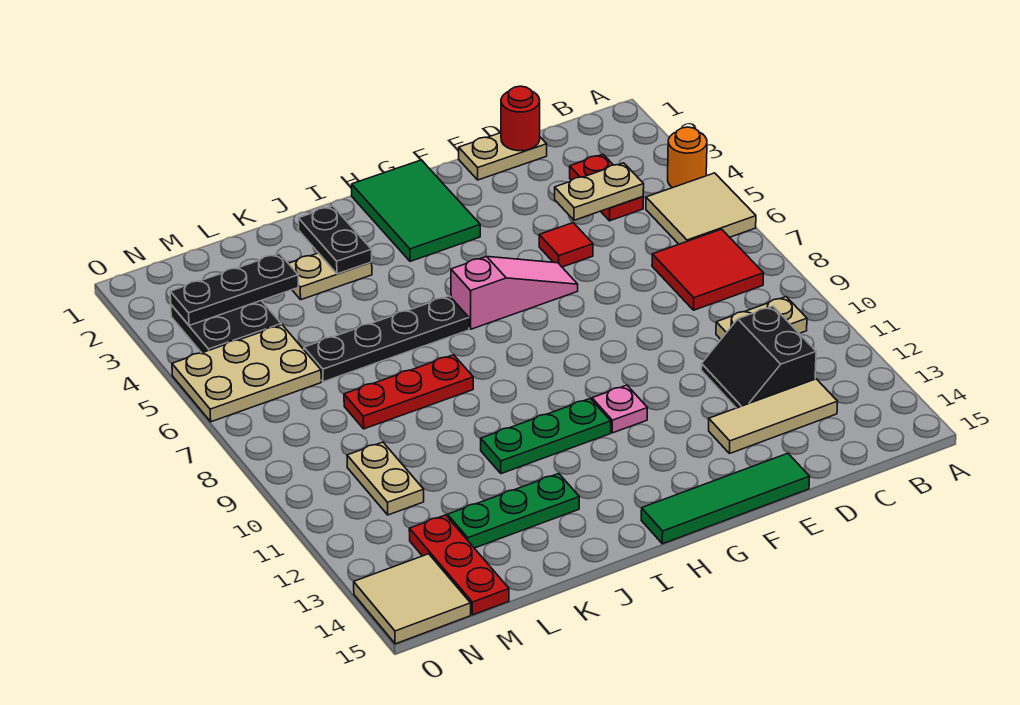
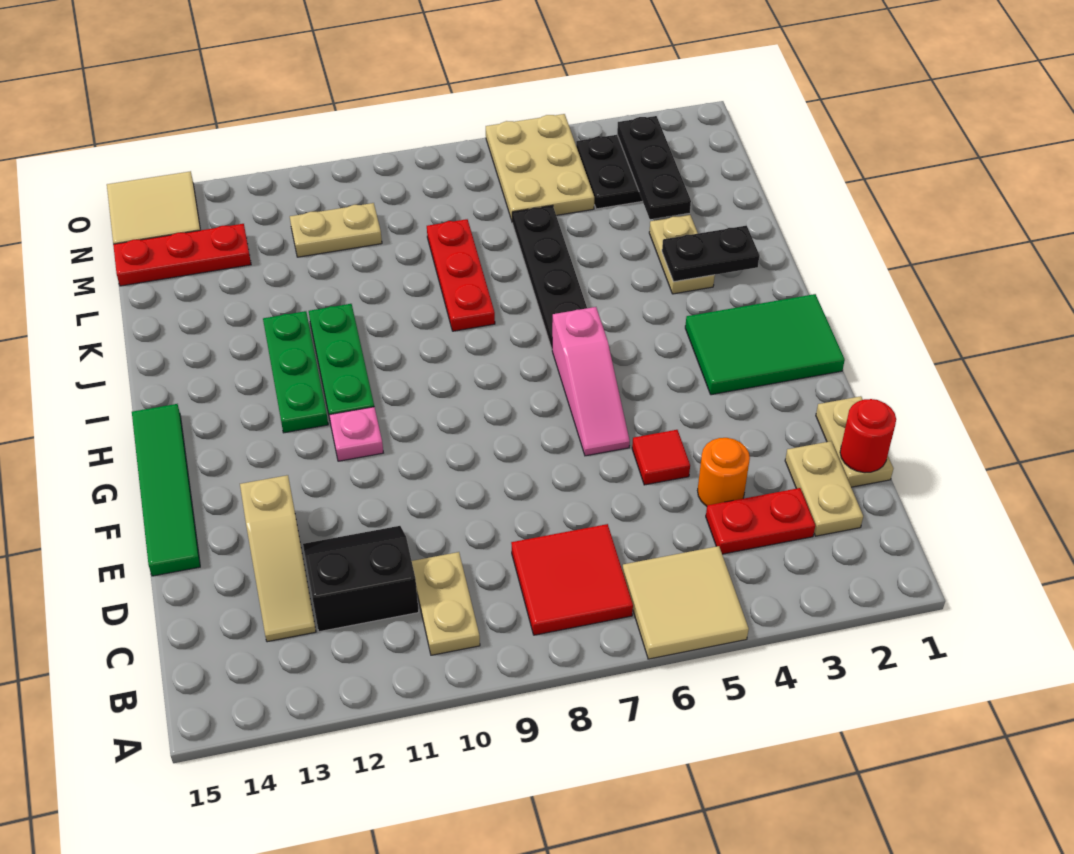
orange 1x1 round brick [668,127,707,188] -> orange 1x1 round brick moved to [698,438,750,506]
tan 1x2 plate [555,163,644,220] -> tan 1x2 plate moved to [785,441,863,536]
tan 1x3 tile [709,379,838,454] -> tan 1x3 slope [240,475,316,642]
green 1x3 plate [448,473,579,548] -> green 1x3 plate moved to [263,311,328,433]

